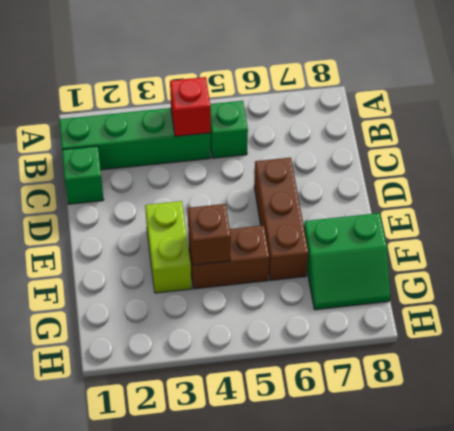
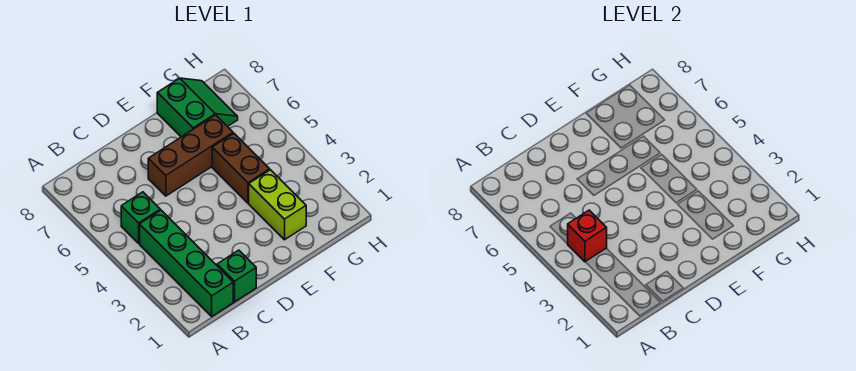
lime 1x2 brick [145,201,191,293] -> lime 1x2 brick turned to [249,170,306,240]
brown 1x1 brick [188,204,231,265] -> none

